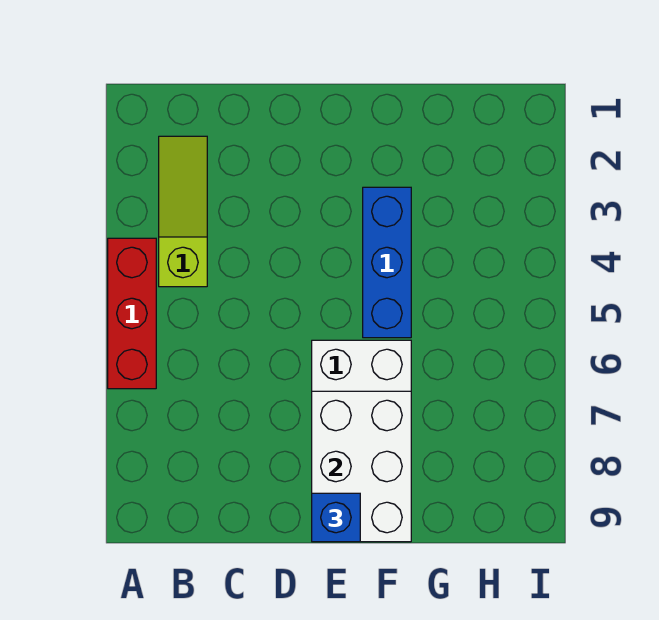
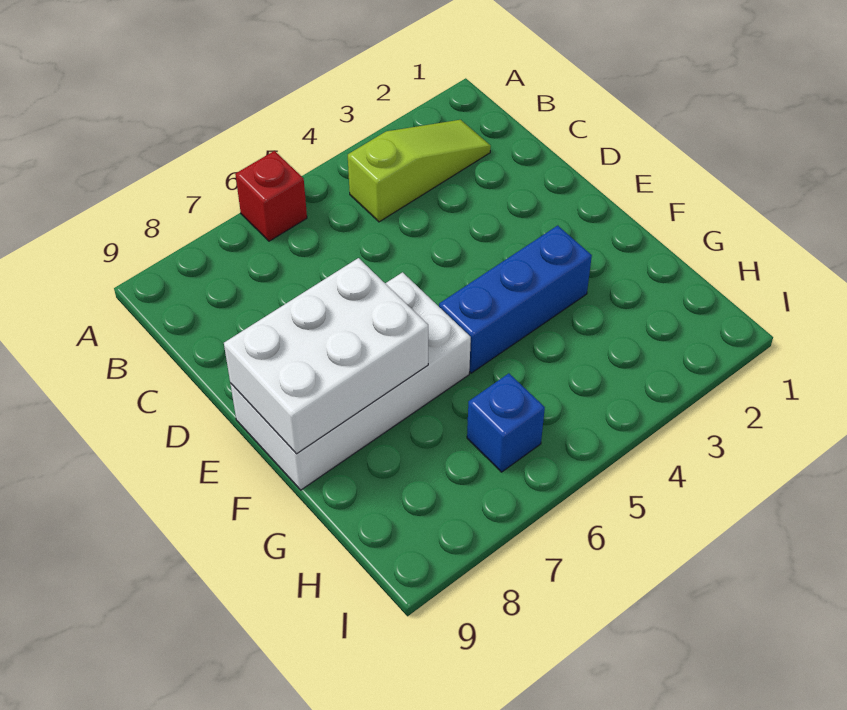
red 1x3 brick [108,238,156,389] -> red 1x1 brick [235,151,307,241]
blue 1x1 brick [312,493,360,542] -> blue 1x1 brick moved to [467,373,545,472]

